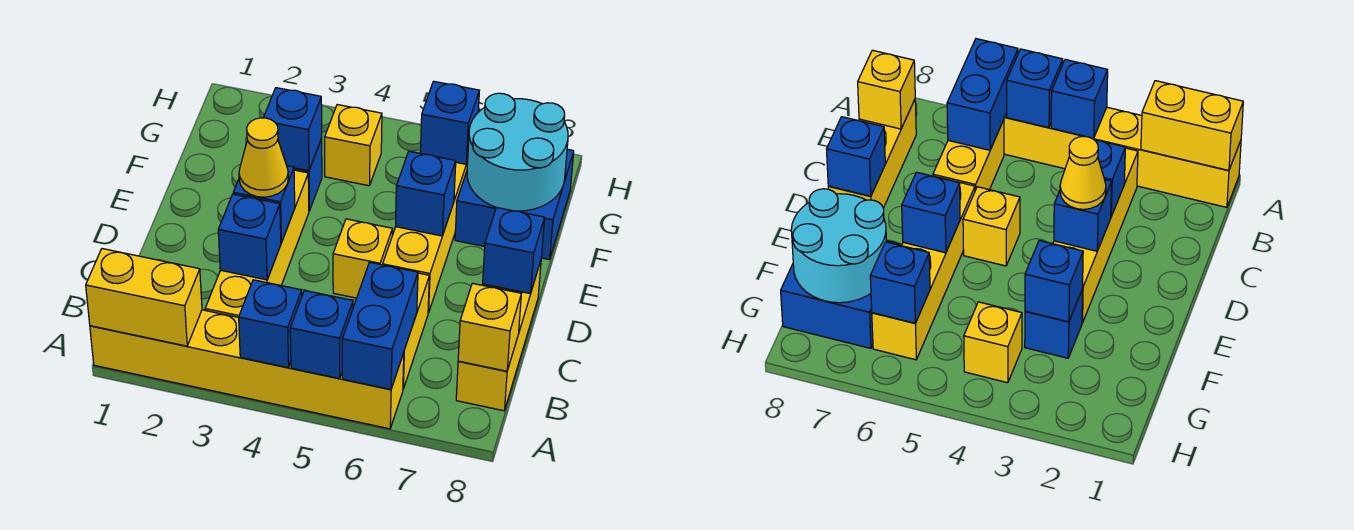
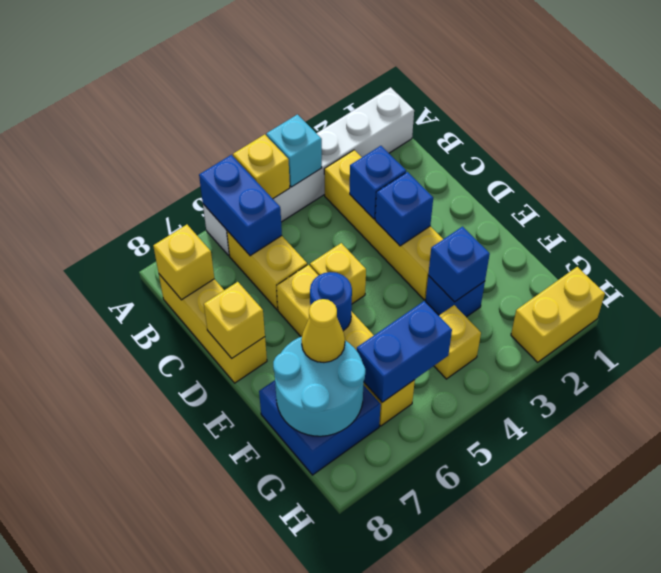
yellow 1x6 brick [90,310,404,429] -> white 1x6 brick [203,87,414,255]
yellow 1x2 brick [86,249,202,346] -> yellow 1x2 brick moved to [511,267,605,362]
blue 1x1 brick [239,280,302,368] -> cyan 1x1 brick [266,115,322,187]
blue 1x1 brick [290,290,353,379] -> yellow 1x1 brick [233,134,290,199]
yellow 1x1 cone [239,118,288,197] -> yellow 1x1 cone moved to [302,299,345,362]
blue 1x1 brick [483,208,545,294] -> yellow 1x1 brick [204,282,265,358]
blue 1x1 brick [396,151,456,236] -> blue 1x1 round brick [310,272,352,331]
blue 1x1 brick [420,81,479,164] -> blue 1x2 brick [357,301,452,402]

